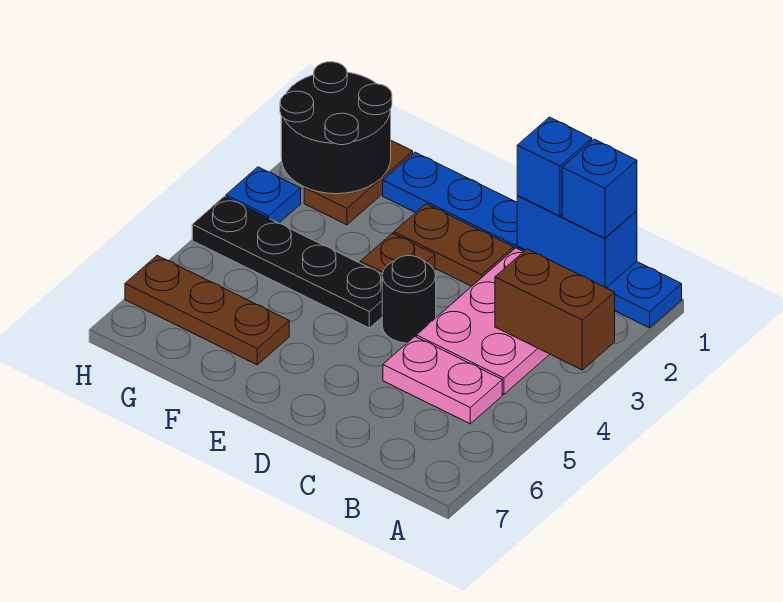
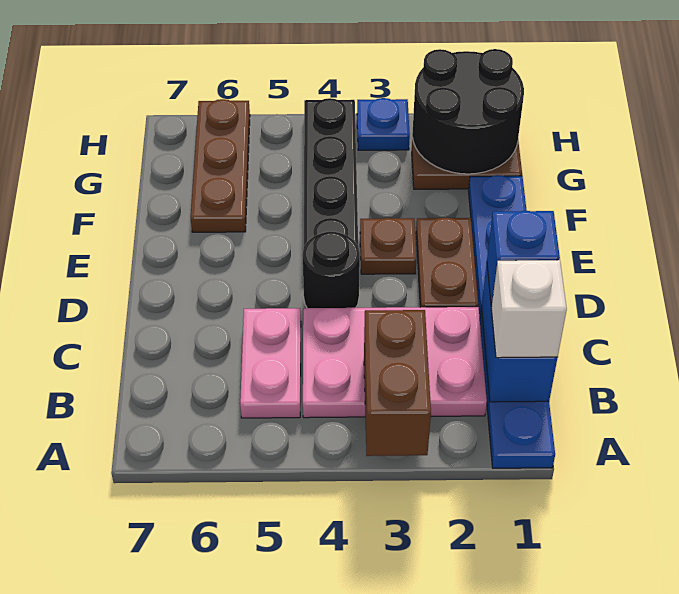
blue 1x1 brick [562,139,637,238] -> white 1x1 brick [491,260,567,358]

